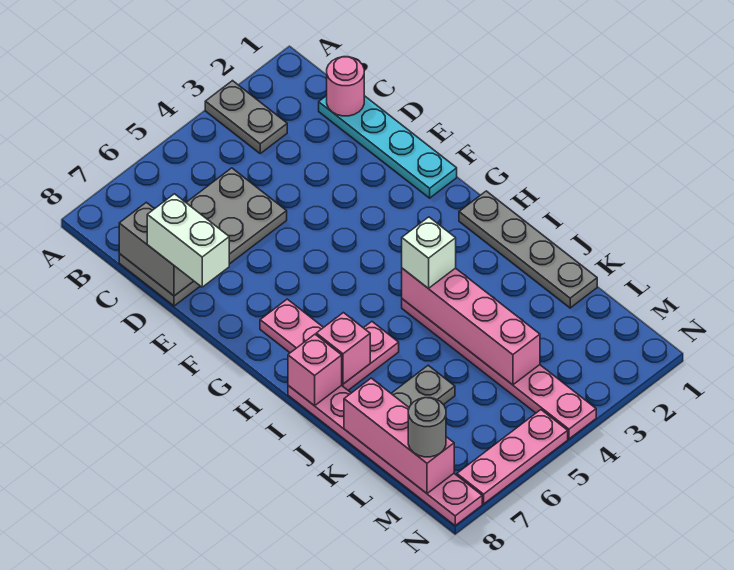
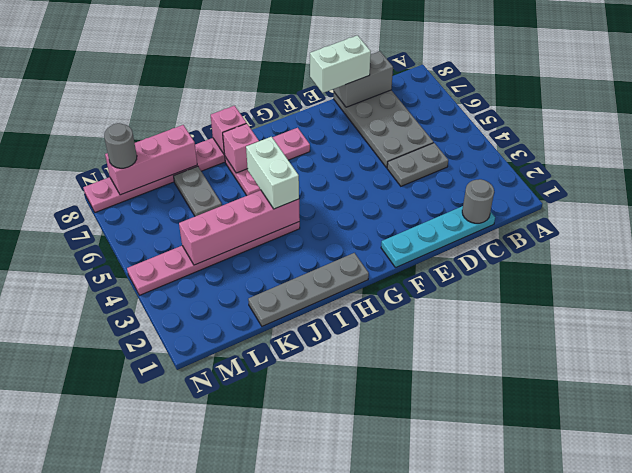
grey 1x2 plate [205,81,287,153] -> grey 1x2 plate moved to [387,143,448,186]
pink 1x1 round brick [327,57,364,116] -> grey 1x1 round brick [462,179,494,223]
white 1x1 brick [402,217,456,288] -> white 1x2 brick [246,137,299,209]
pink 1x3 plate [457,410,568,504] -> none

